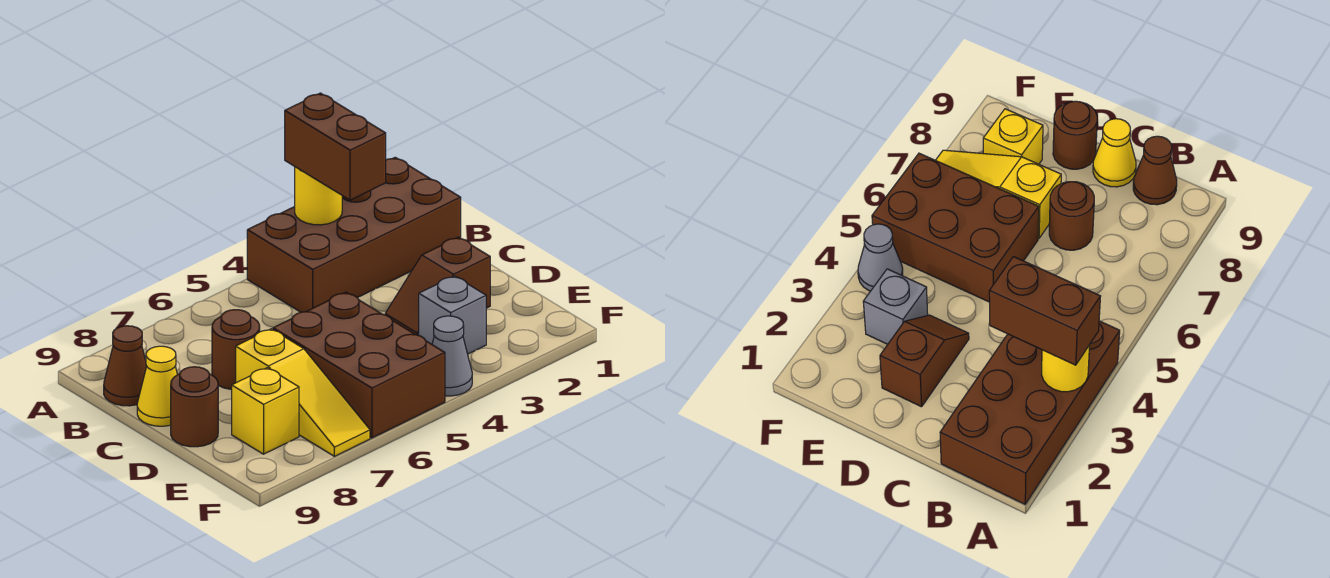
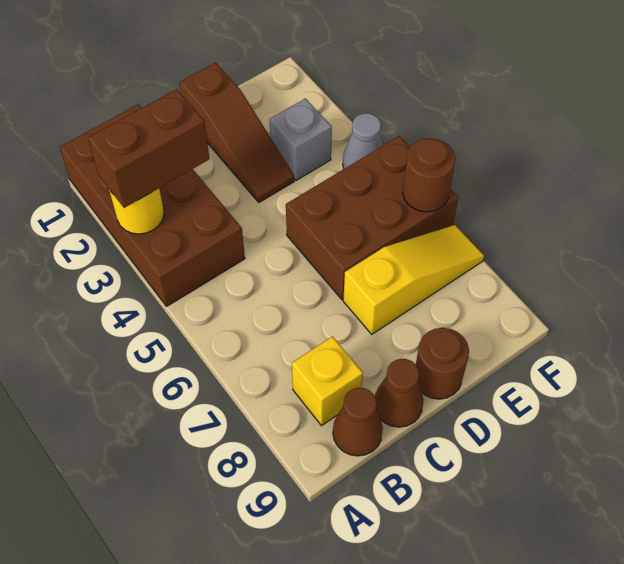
brown 1x1 round brick [212,310,260,389] -> brown 1x1 round brick moved to [403,138,455,212]
yellow 1x1 cone [137,346,177,426] -> brown 1x1 cone [375,359,423,427]
brown 1x2 slope [385,237,490,335] -> brown 1x3 slope [179,62,294,202]
yellow 1x1 brick [232,368,299,454] -> yellow 1x1 brick moved to [292,336,363,426]

